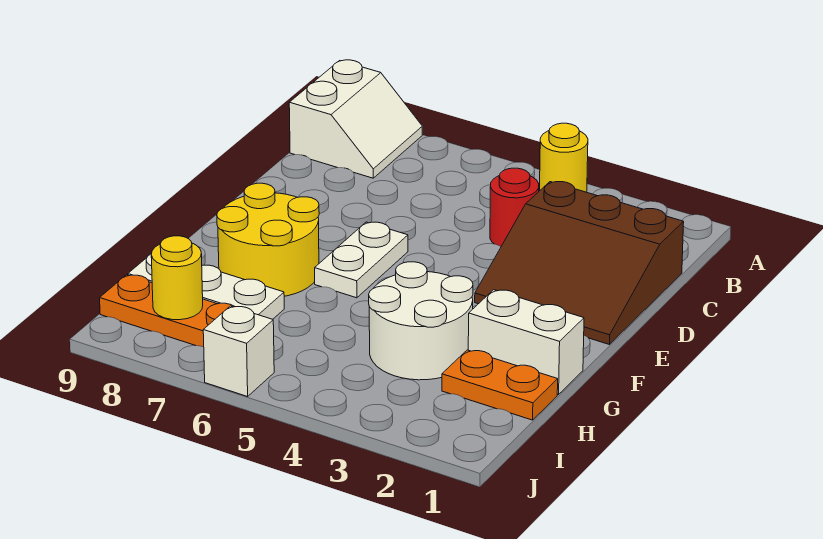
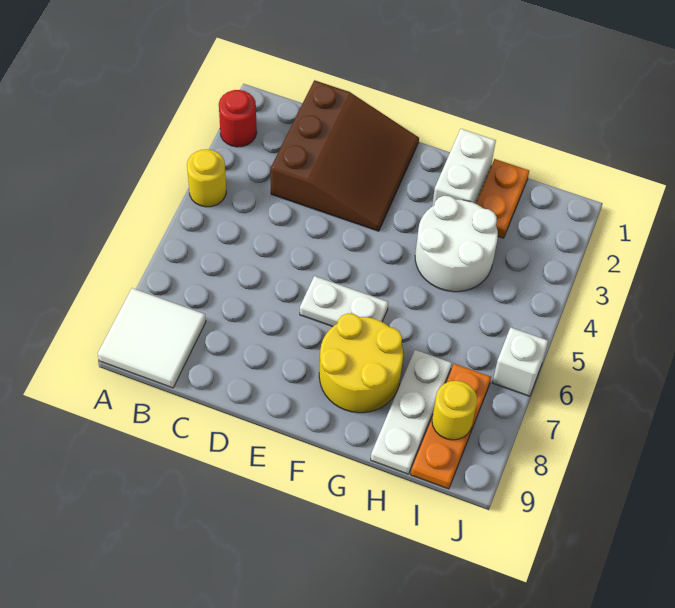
white 2x2 slope [289,60,422,178] -> white 2x2 tile [98,288,206,388]
red 1x1 round brick [490,168,539,246] -> red 1x1 round brick moved to [219,90,257,147]

